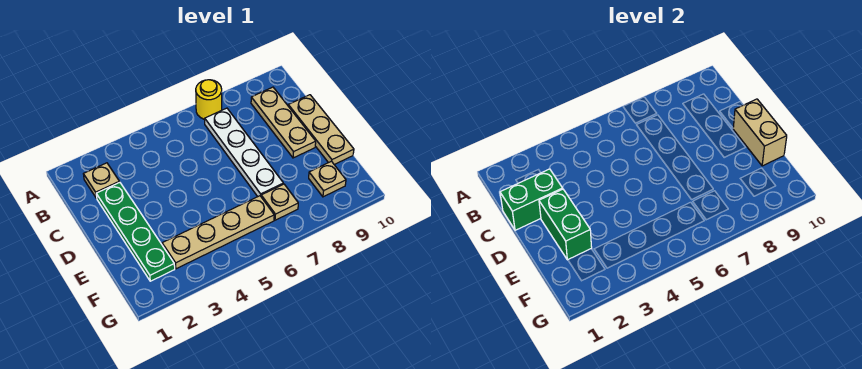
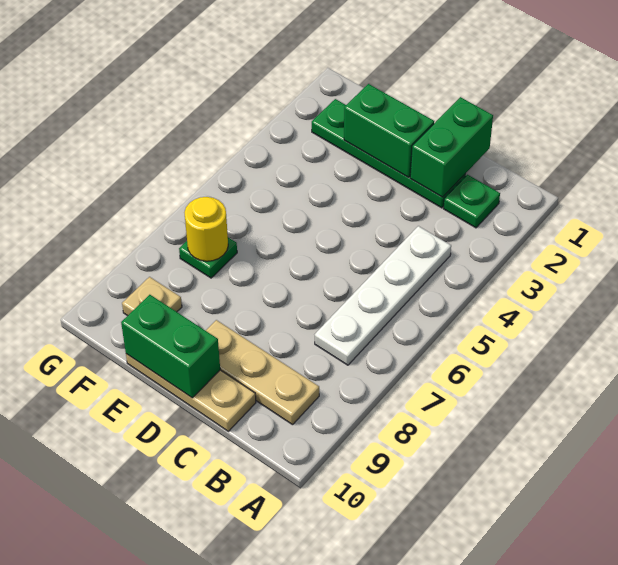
yellow 1x1 round brick [196,80,222,119] -> yellow 1x1 round brick moved to [184,197,228,261]
tan 1x1 plate [84,163,120,198] -> green 1x1 plate [443,175,500,228]
white 1x4 plate [205,108,283,197] -> white 1x4 plate turned to [315,226,451,365]
tan 1x2 brick [733,99,787,166] -> green 1x2 brick [121,295,220,398]
tan 1x4 plate [162,196,274,269] -> none
tan 1x1 plate [261,184,298,220] -> green 1x1 plate [179,238,237,278]

